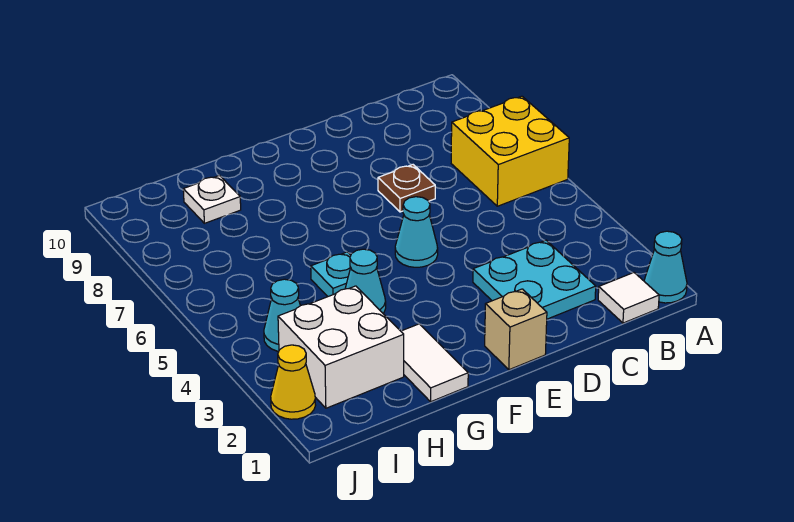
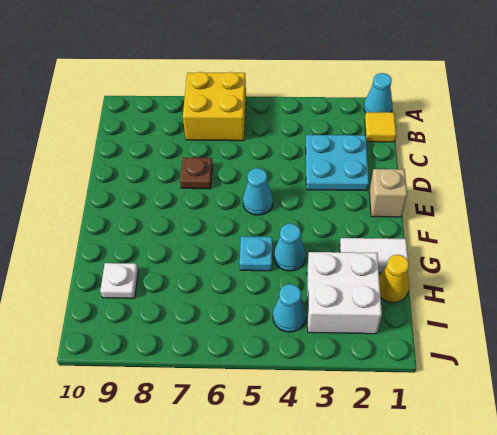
white 1x1 tile [598,273,659,323] -> yellow 1x1 tile [365,112,396,142]
yellow 1x1 cone [271,345,316,419] -> yellow 1x1 cone moved to [379,255,409,303]

